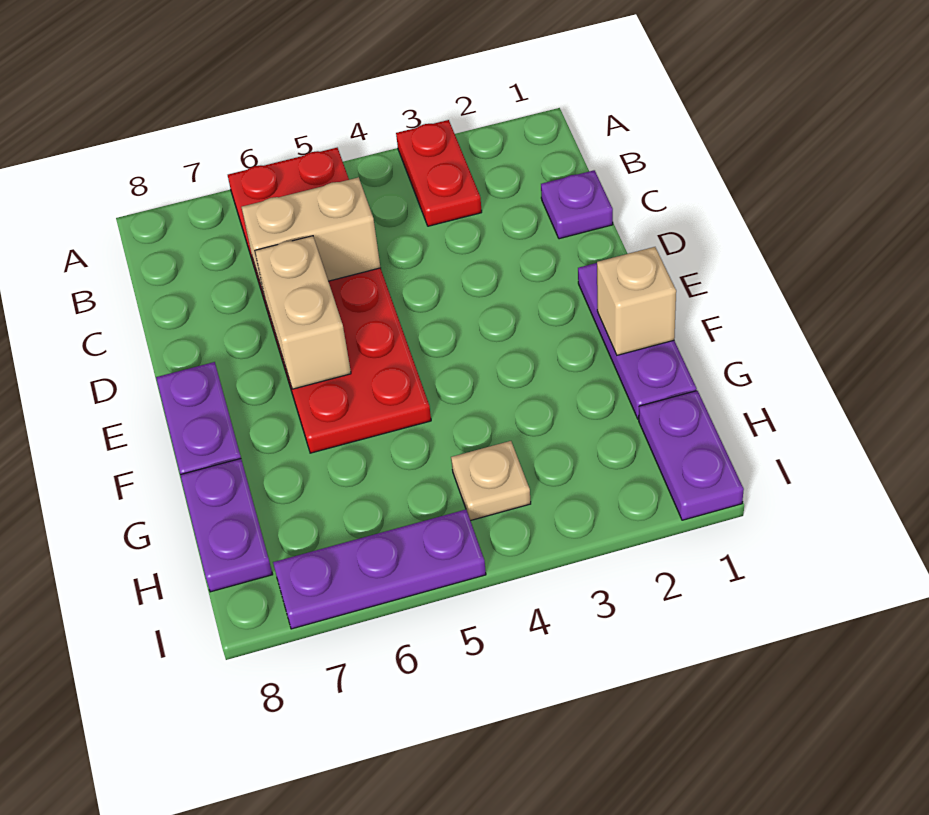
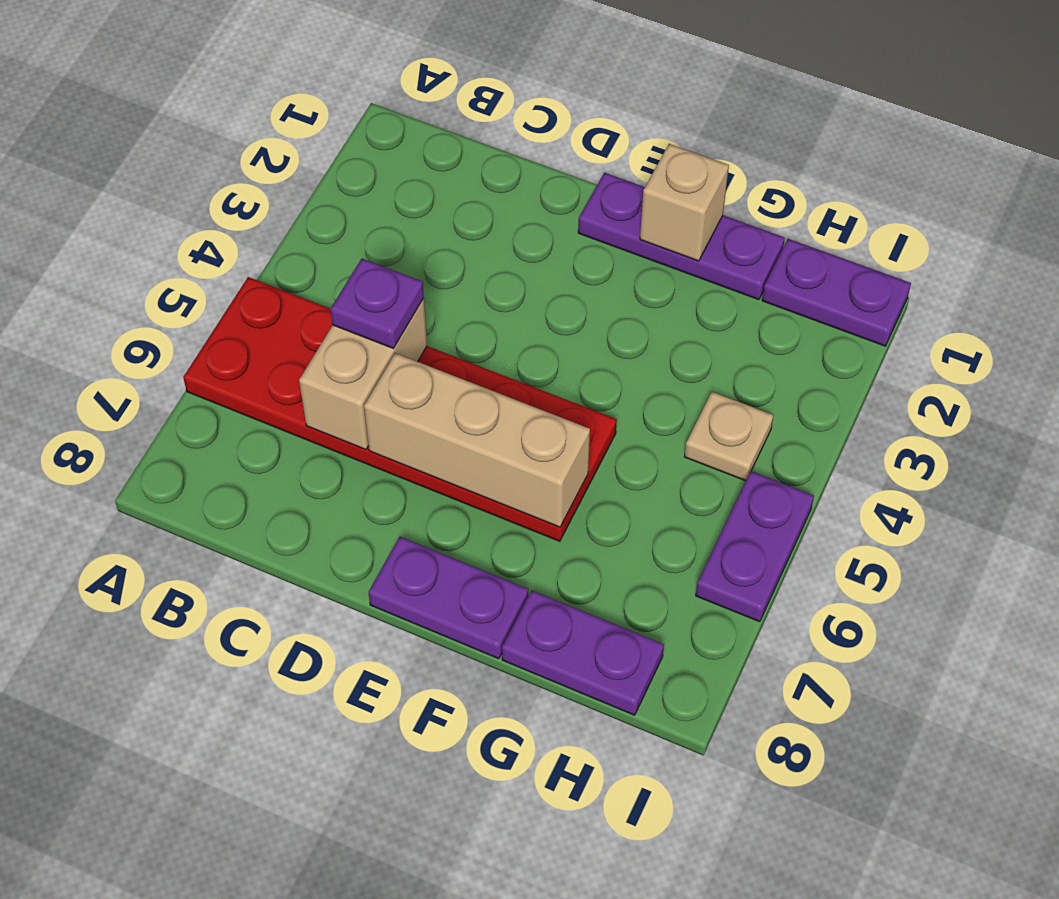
red 1x2 plate [396,120,482,226] -> none
purple 1x1 plate [541,170,613,239] -> purple 1x1 plate moved to [330,259,424,348]
tan 1x2 brick [255,236,351,389] -> tan 1x3 brick [364,353,590,527]
purple 1x3 plate [273,510,486,629] -> purple 1x2 plate [696,471,814,622]

